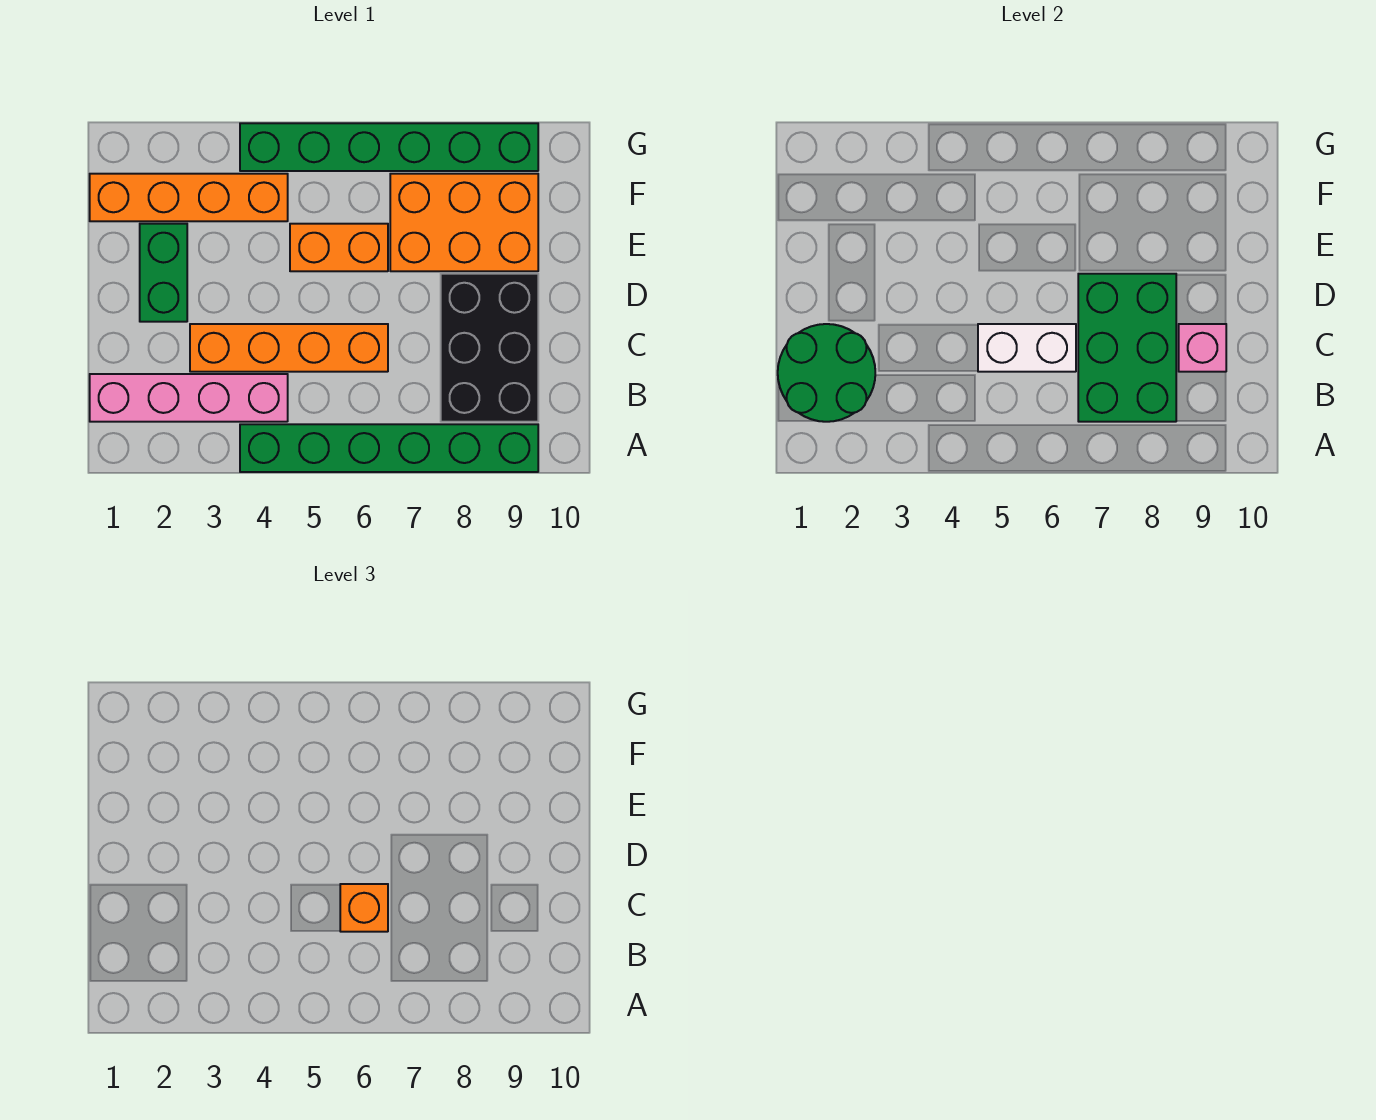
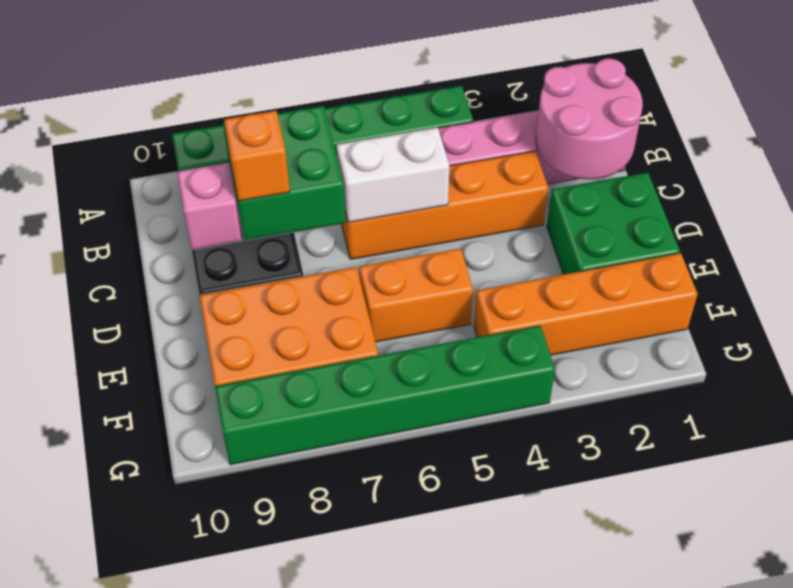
green 2x2 round brick [778,324,875,422] -> pink 2x2 round brick [536,59,643,179]
green 2x3 brick [1078,274,1176,422] -> green 2x2 brick [223,106,346,240]
orange 1x1 brick [340,884,388,932] -> orange 1x1 brick moved to [224,111,290,201]
green 1x2 brick [140,224,187,322] -> green 2x2 brick [547,172,680,275]

